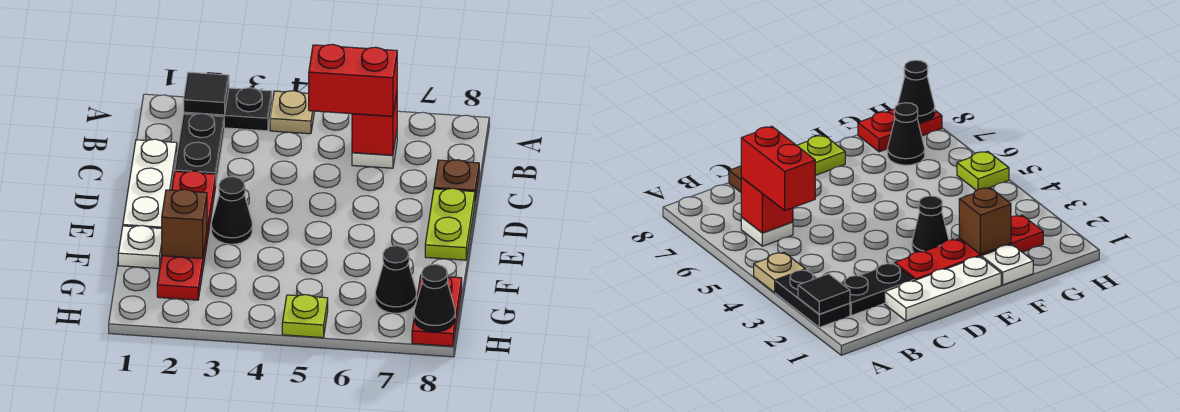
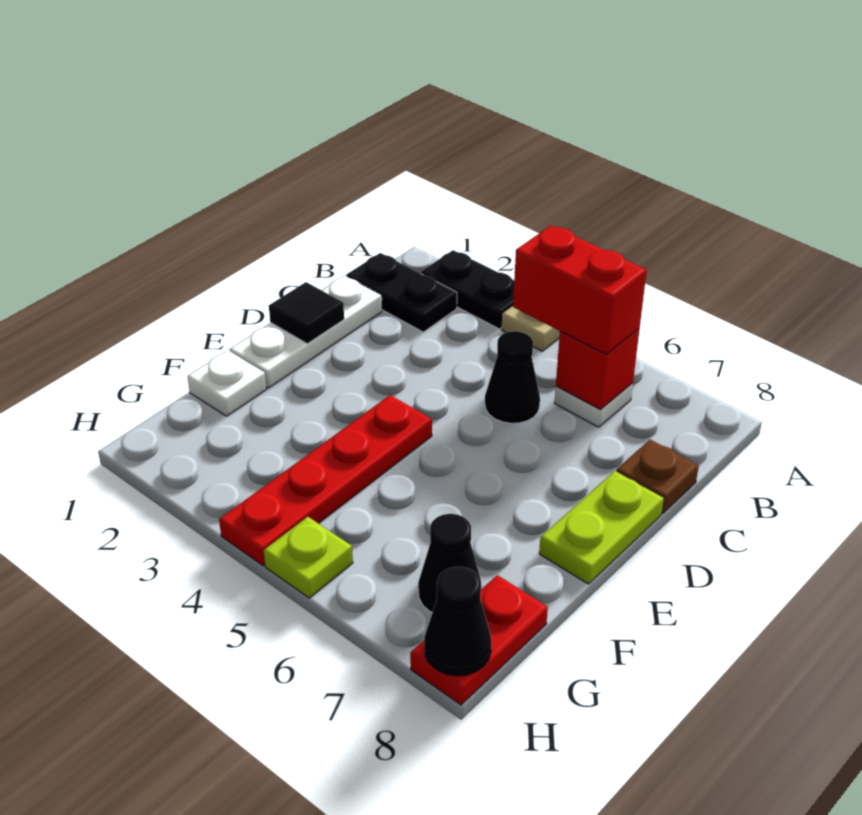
black 1x1 tile [184,72,229,115] -> black 1x1 tile moved to [269,282,344,344]
black 1x2 plate [175,114,224,182] -> black 1x2 plate turned to [346,253,457,332]
red 1x4 plate [157,171,216,300] -> red 1x4 plate moved to [219,395,432,566]
black 1x1 cone [211,177,252,244] -> black 1x1 cone moved to [485,331,540,423]
brown 1x1 brick [162,189,207,258] -> none

